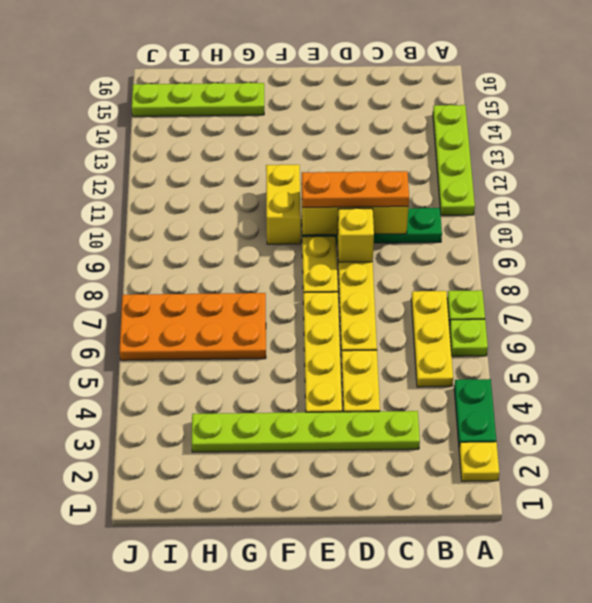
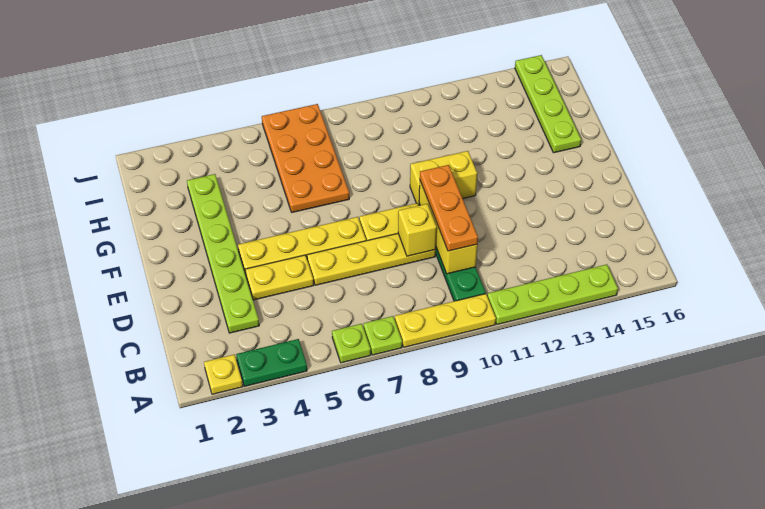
yellow 1x3 plate [411,291,453,387] -> yellow 1x3 plate moved to [395,294,496,347]

